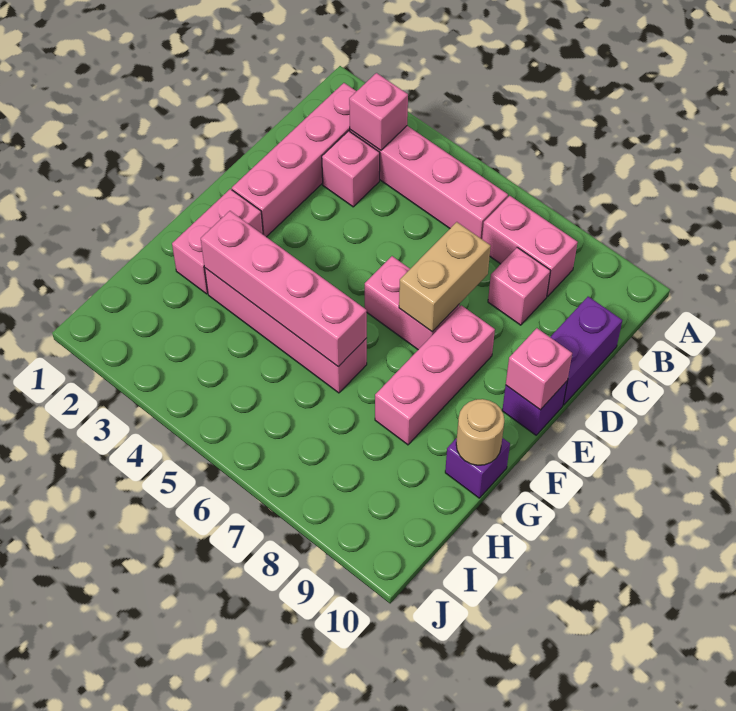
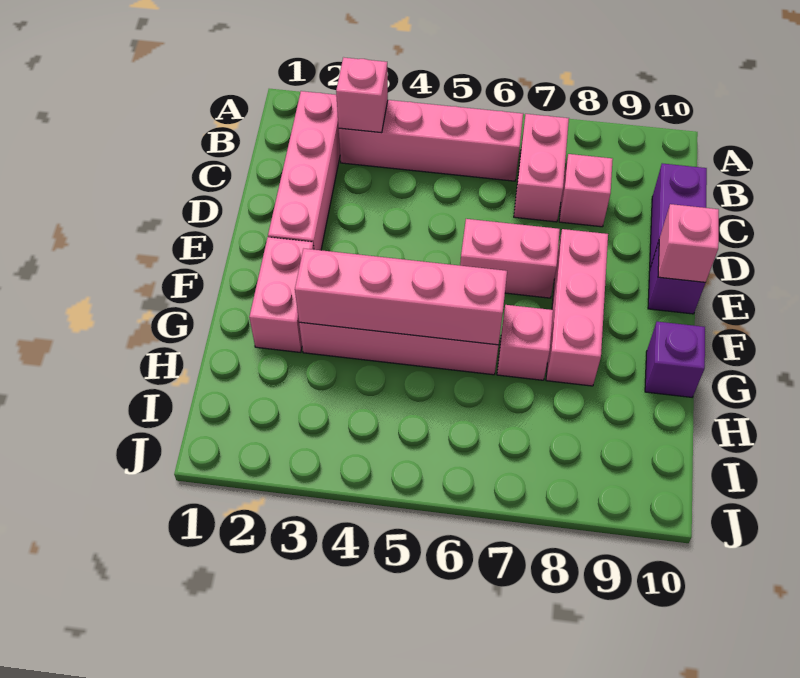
pink 1x2 brick [482,196,578,296] -> pink 1x2 brick turned to [514,114,569,222]
pink 1x1 brick [322,131,380,207] -> pink 1x1 brick moved to [497,305,553,380]
tan 1x2 brick [399,222,491,332] -> none
tan 1x1 round brick [456,399,504,465] -> none

